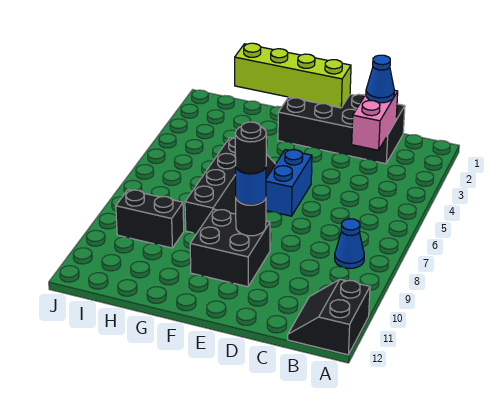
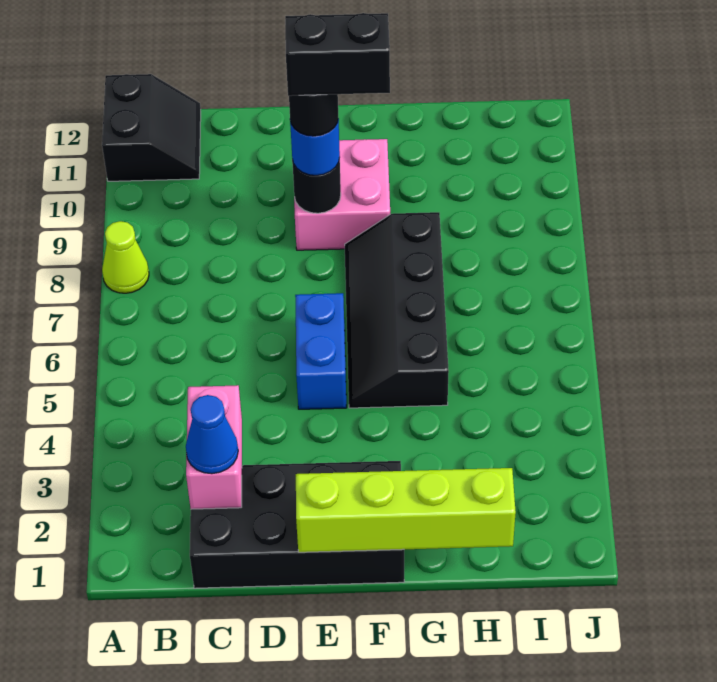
none -> lime 1x1 cone [102,221,149,293]
blue 1x1 cone [335,219,364,269] -> none
black 2x2 brick [190,209,270,287] -> pink 2x2 brick [294,139,390,250]
black 1x2 brick [116,190,184,248] -> black 1x2 brick moved to [285,13,390,96]

